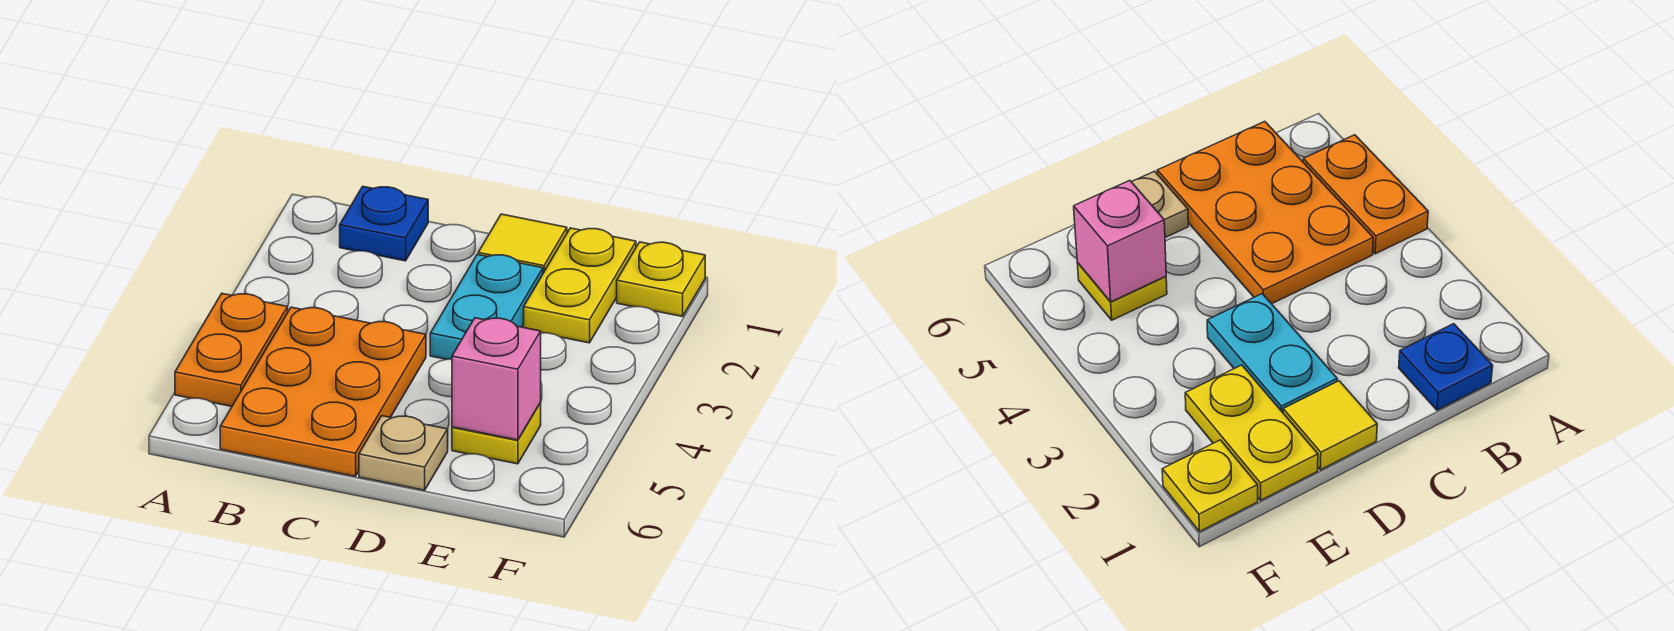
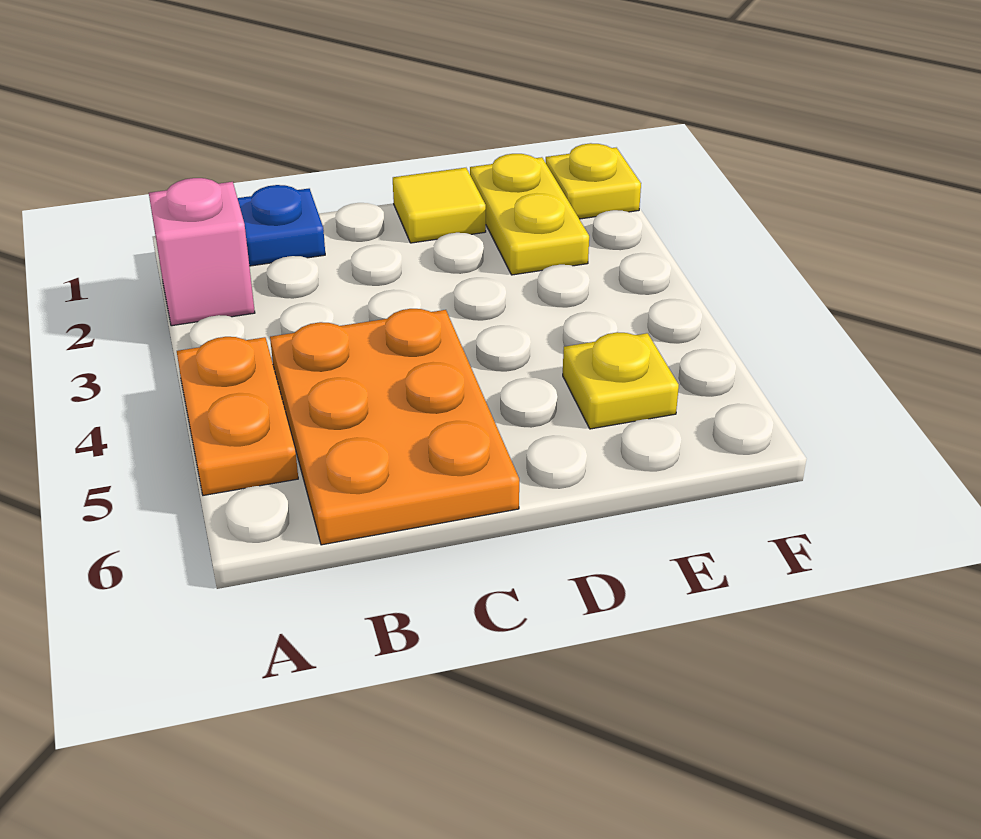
cyan 1x2 plate [430,254,543,359] -> none
tan 1x1 plate [359,416,448,490] -> none
pink 1x1 brick [452,318,541,440] -> pink 1x1 brick moved to [149,178,255,326]

